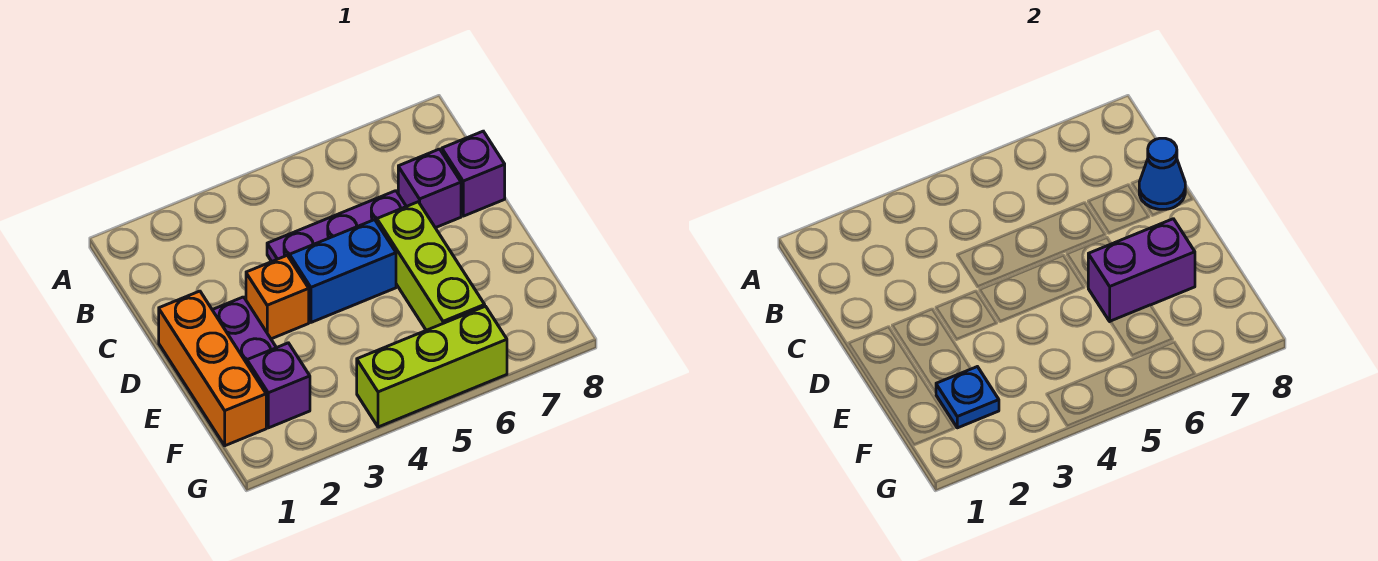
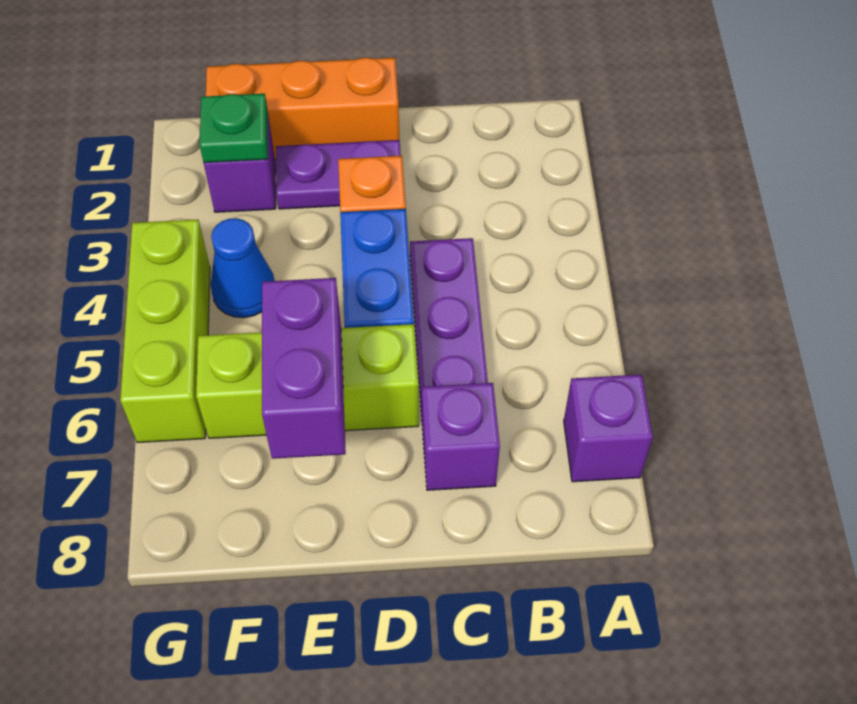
purple 1x1 brick [442,131,505,216] -> purple 1x1 brick moved to [564,375,653,482]
blue 1x1 cone [1139,138,1185,209] -> blue 1x1 cone moved to [211,218,274,318]
blue 1x1 plate [936,367,999,428] -> green 1x1 plate [200,94,268,163]

